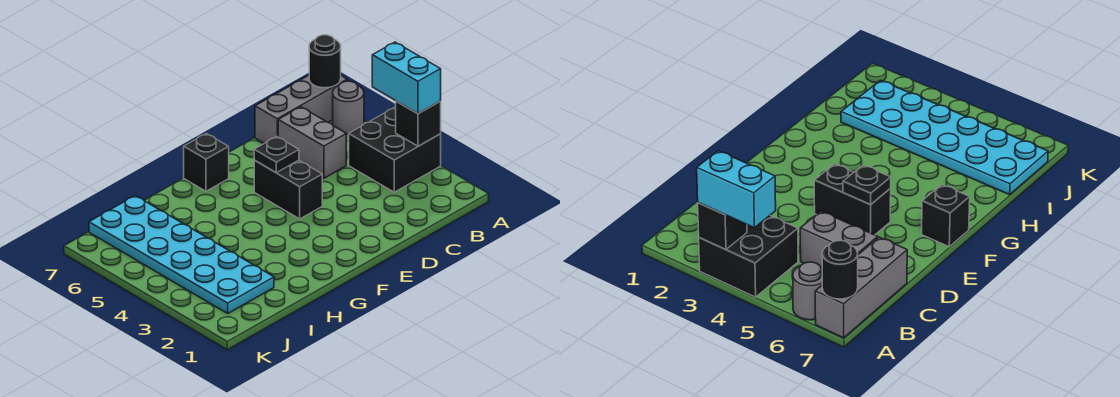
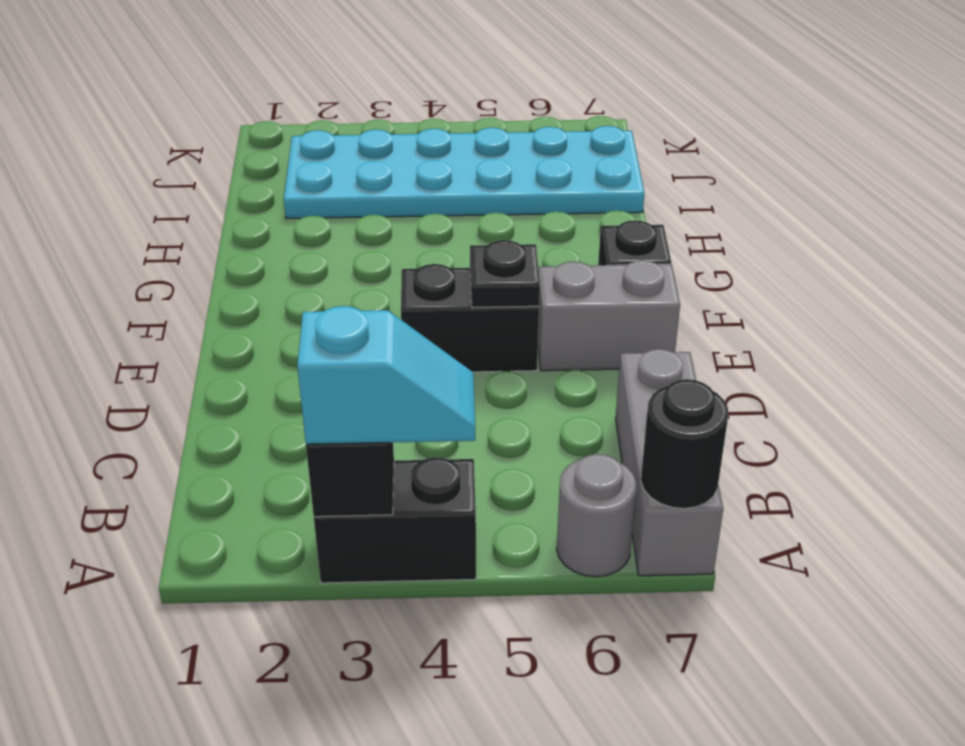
black 2x2 brick [349,107,441,192] -> black 1x2 brick [314,457,476,583]
cyan 1x2 brick [372,42,441,114] -> cyan 1x2 slope [297,306,475,444]
grey 1x2 brick [278,107,346,178] -> grey 1x2 brick moved to [538,260,680,371]

